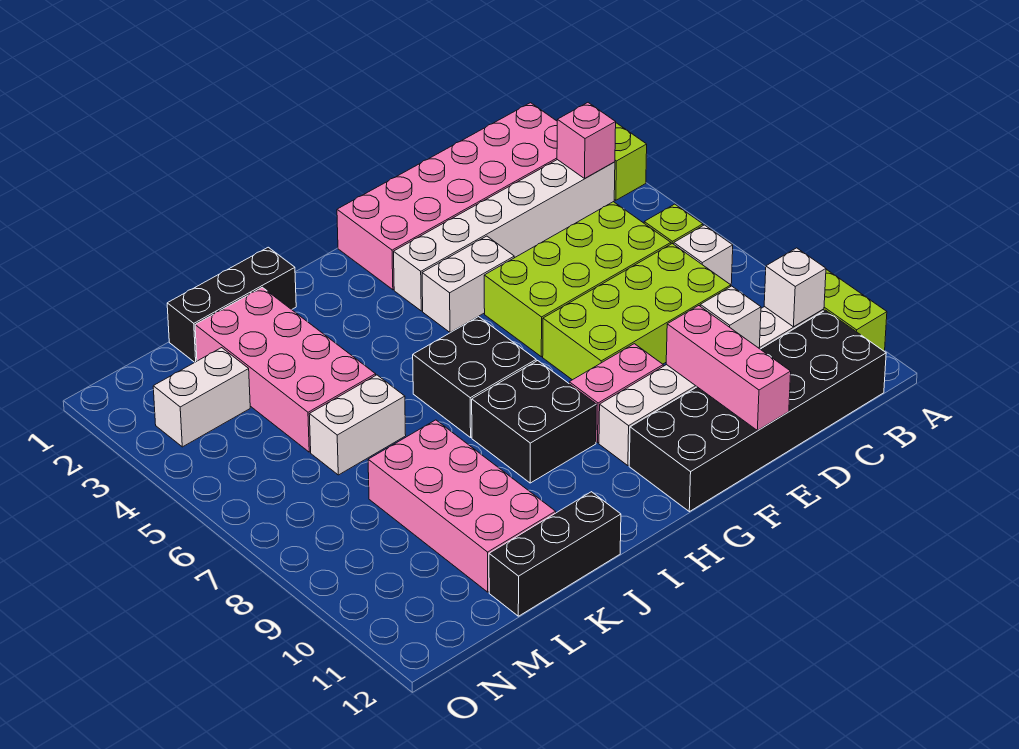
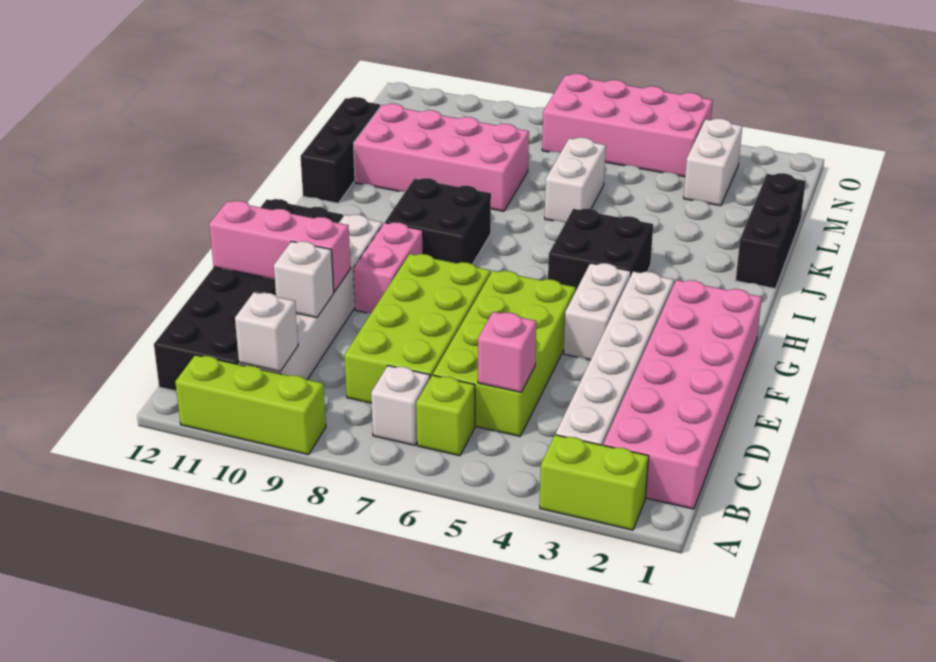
pink 1x1 brick [557,103,616,178] -> pink 1x1 brick moved to [478,312,536,392]
black 2x2 brick [413,317,536,437] -> black 2x2 brick moved to [548,209,653,292]
pink 2x4 brick [195,287,376,452] -> pink 2x4 brick moved to [542,74,713,177]

